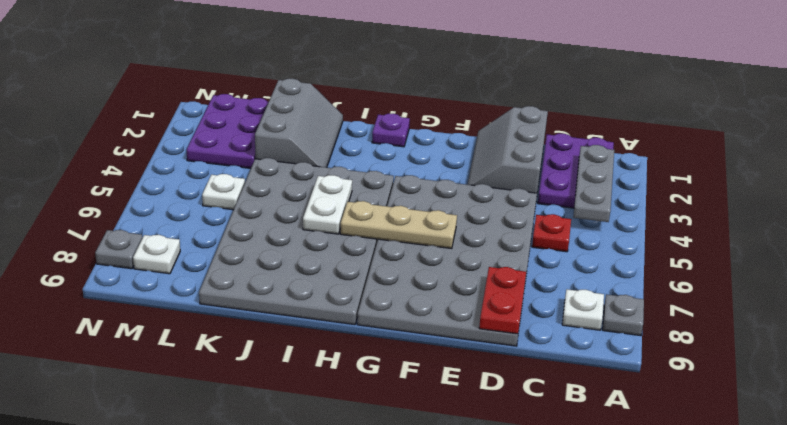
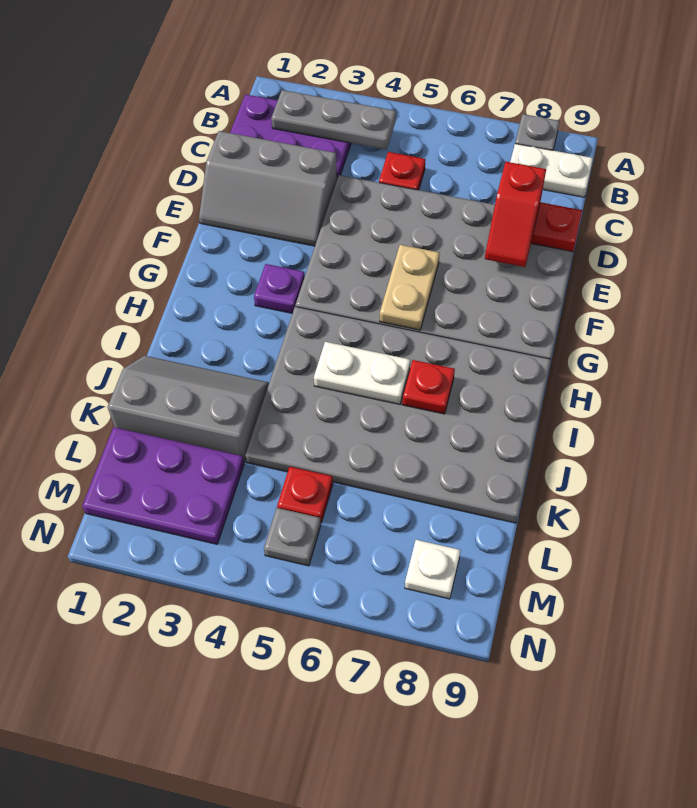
white 1x1 plate [562,289,604,330] -> white 1x2 plate [510,144,593,197]
none -> red 1x2 slope [485,162,546,267]
tan 1x3 plate [340,201,457,249] -> tan 1x2 plate [380,245,440,330]
purple 1x1 plate [372,114,410,147] -> purple 1x1 plate moved to [254,264,305,313]
none -> red 1x1 plate [402,360,455,414]
white 1x1 plate [202,174,245,210] -> red 1x1 plate [277,467,333,523]
grey 1x1 plate [95,230,143,269] -> grey 1x1 plate moved to [264,508,321,566]

